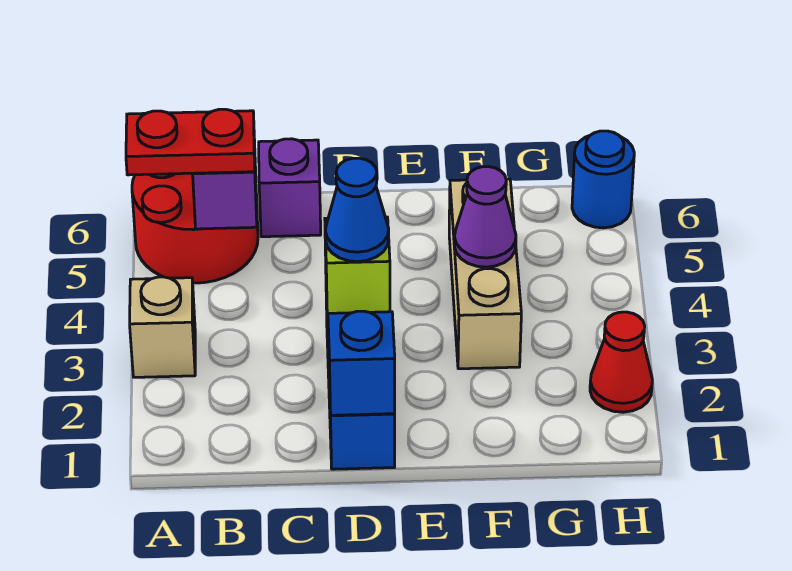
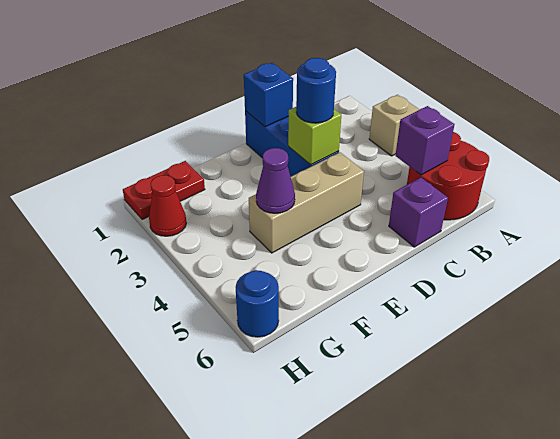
red 1x2 plate [126,109,255,175] -> red 1x2 plate moved to [123,161,205,220]
blue 1x1 cone [325,158,389,262] -> blue 1x1 round brick [296,58,336,123]
tan 1x3 brick [449,179,521,369] -> tan 1x3 brick turned to [249,152,364,253]

